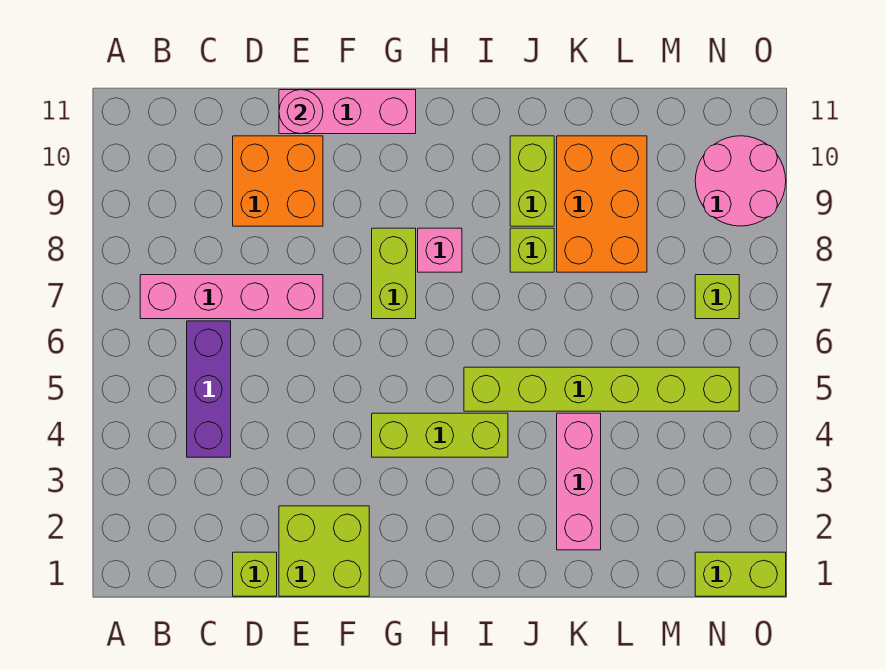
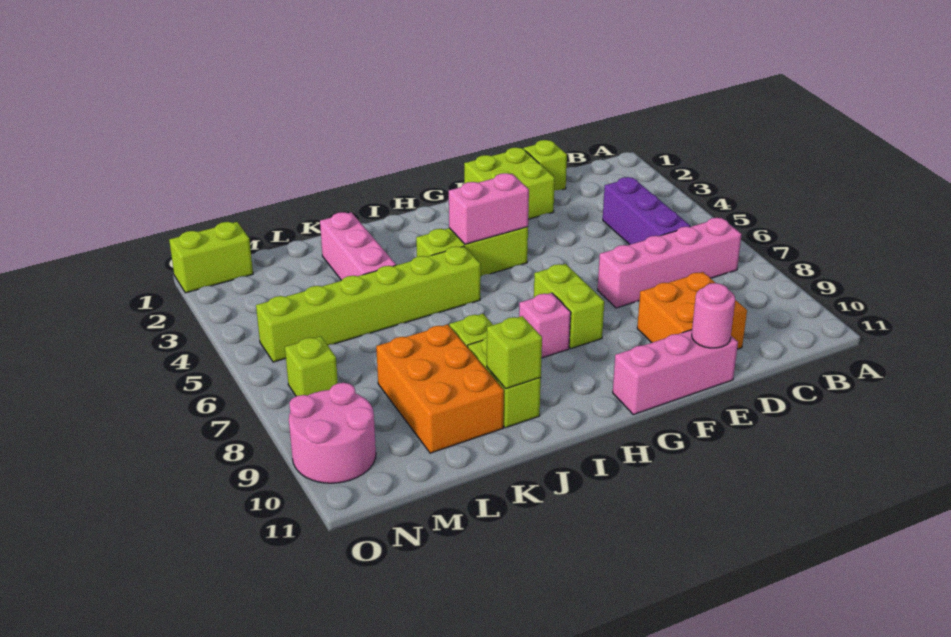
none -> pink 1x2 brick [449,173,529,244]
none -> lime 1x1 brick [487,316,542,389]

